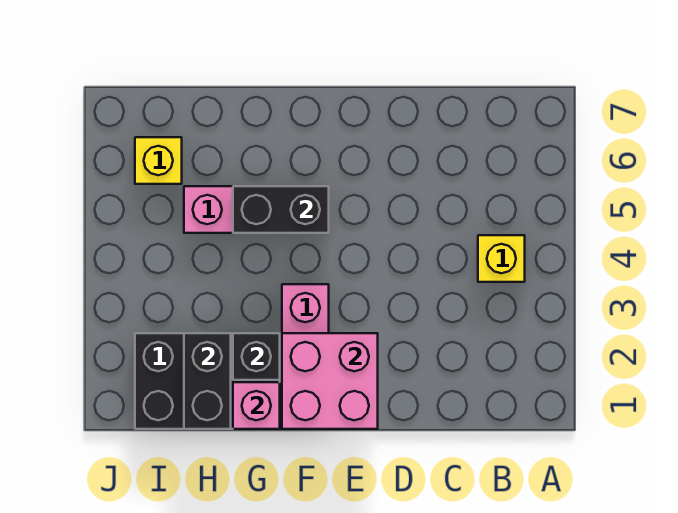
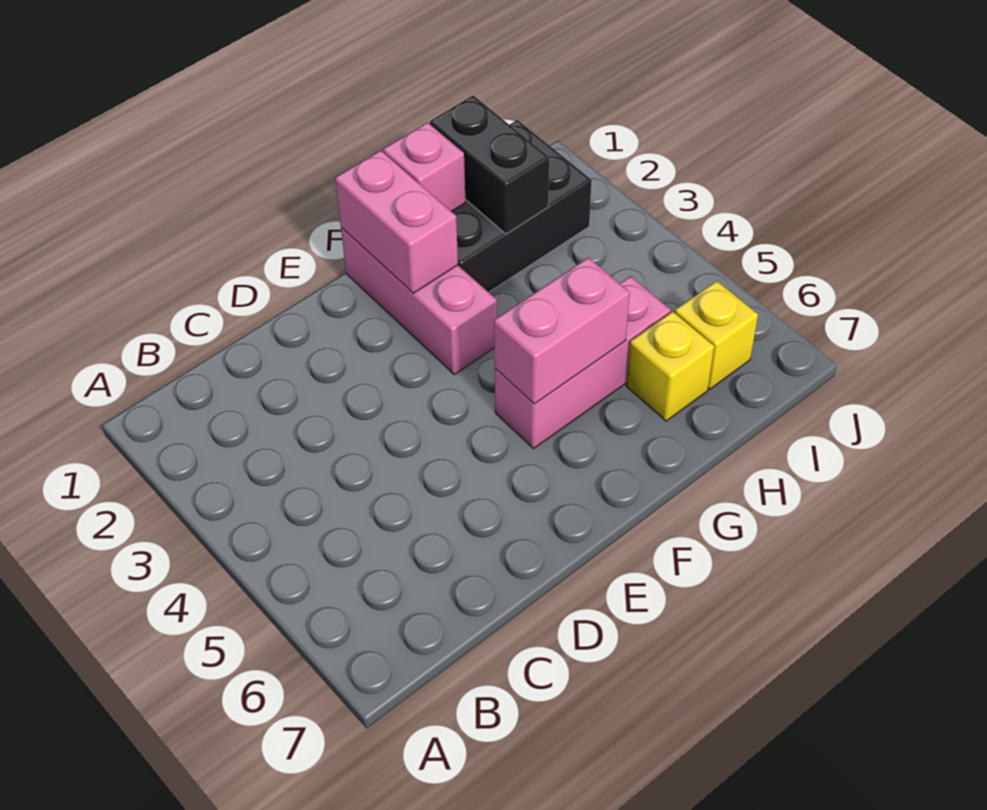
yellow 1x1 brick [478,235,525,282] -> yellow 1x1 brick moved to [626,312,714,421]
pink 2x2 brick [282,333,378,429] -> pink 1x2 brick [335,150,458,293]
black 1x2 brick [233,186,329,233] -> pink 1x2 brick [494,258,630,404]
black 1x1 brick [233,333,280,380] -> none

